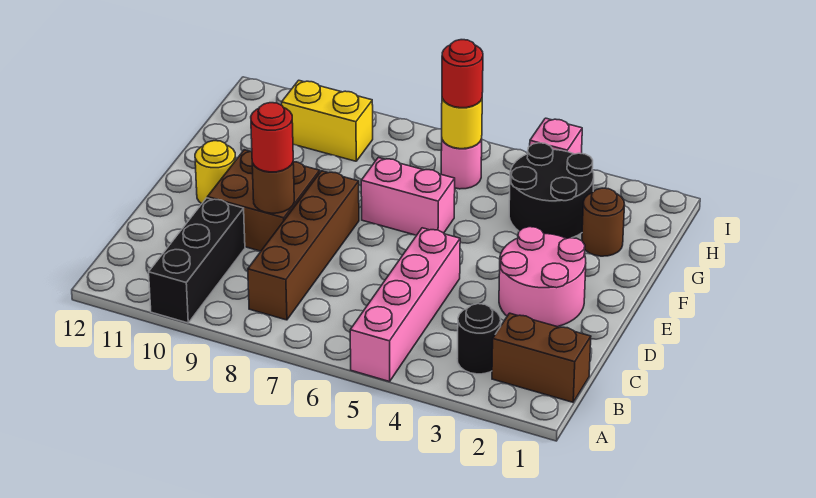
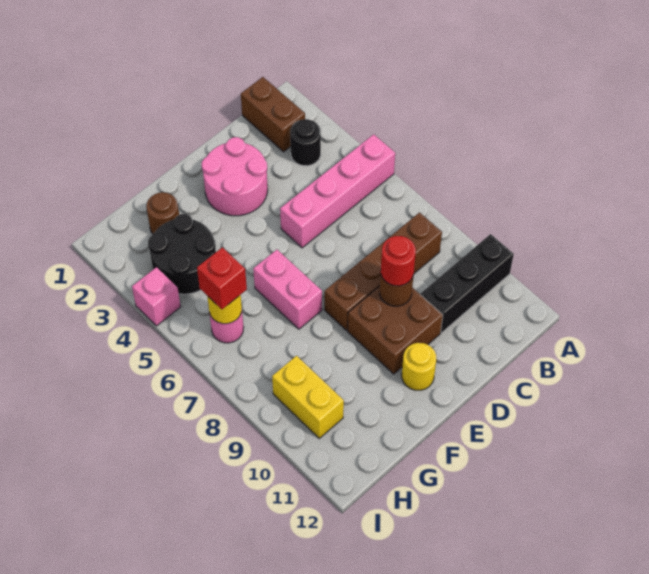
red 1x1 round brick [442,40,483,108] -> red 1x1 brick [197,247,247,309]

